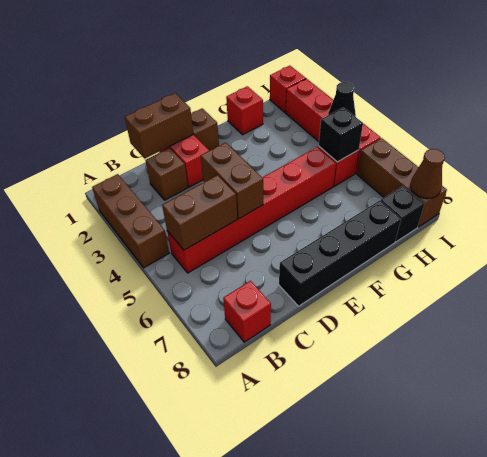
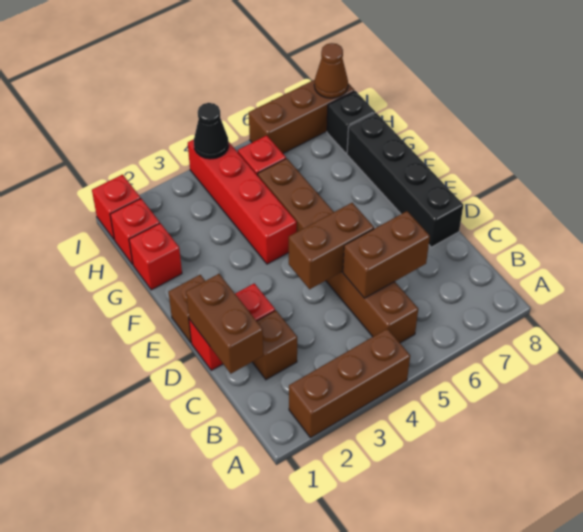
red 1x6 brick [167,147,336,273] -> brown 1x6 brick [258,159,418,343]
brown 1x2 brick [162,175,237,250] -> brown 1x2 brick turned to [343,211,430,298]
red 1x1 brick [223,281,271,342] -> red 1x1 brick moved to [110,199,160,264]
black 1x1 brick [319,107,363,162] -> none
red 1x4 brick [286,79,381,173] -> red 1x4 brick turned to [188,139,297,264]

